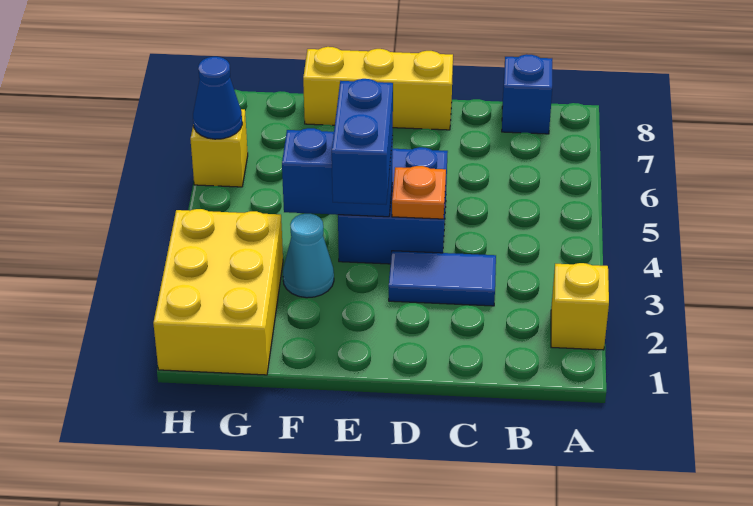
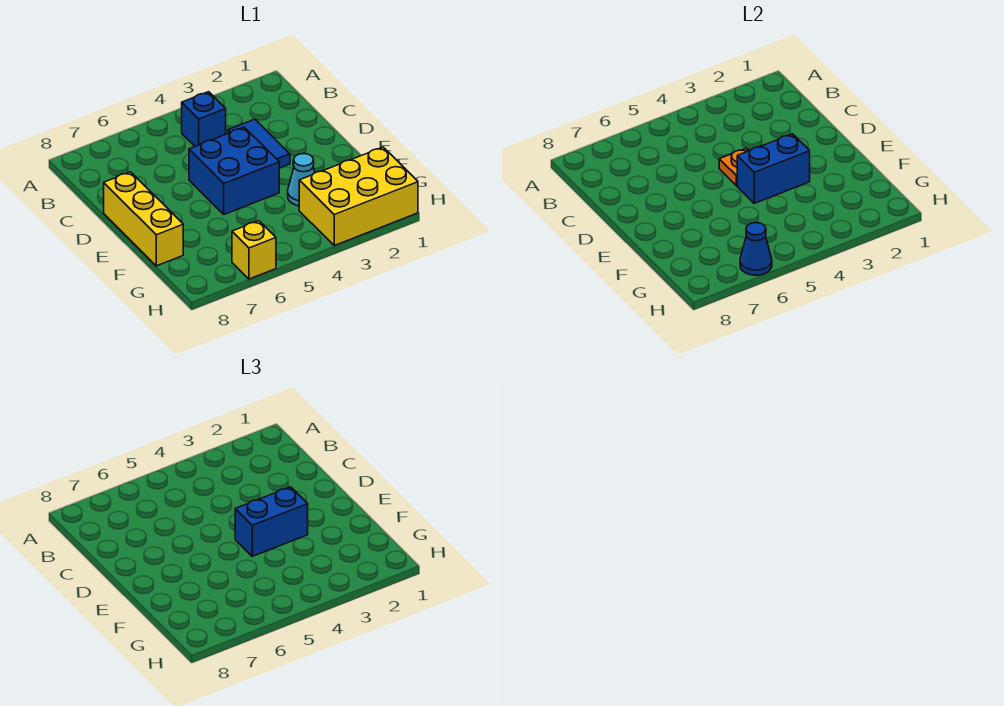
yellow 1x1 brick [551,263,609,350] -> none
blue 1x1 brick [502,54,552,134] -> blue 1x1 brick moved to [182,92,226,146]
blue 1x2 brick [282,128,393,217] -> blue 1x2 brick turned to [737,134,810,203]

